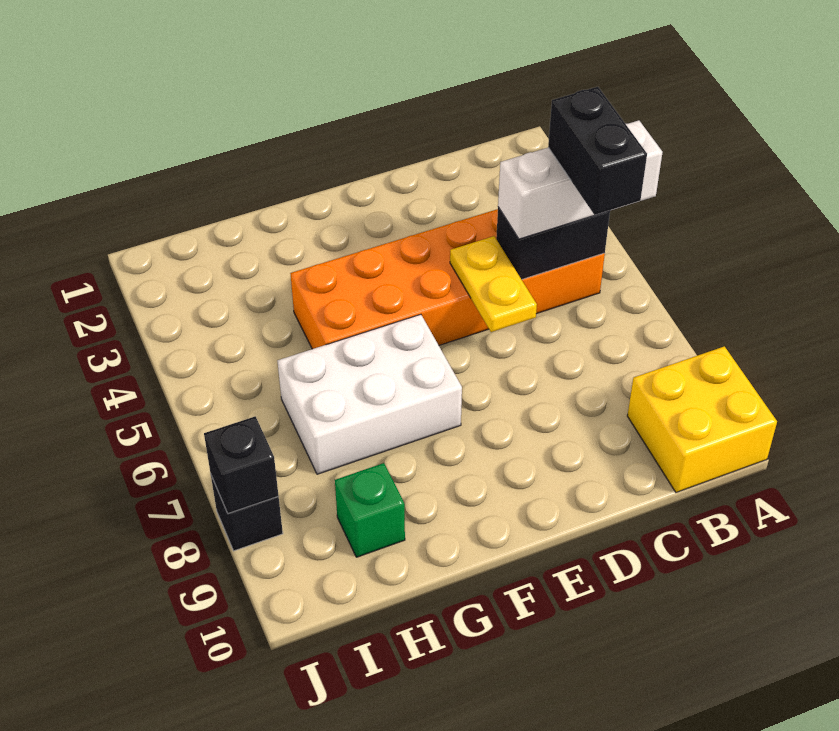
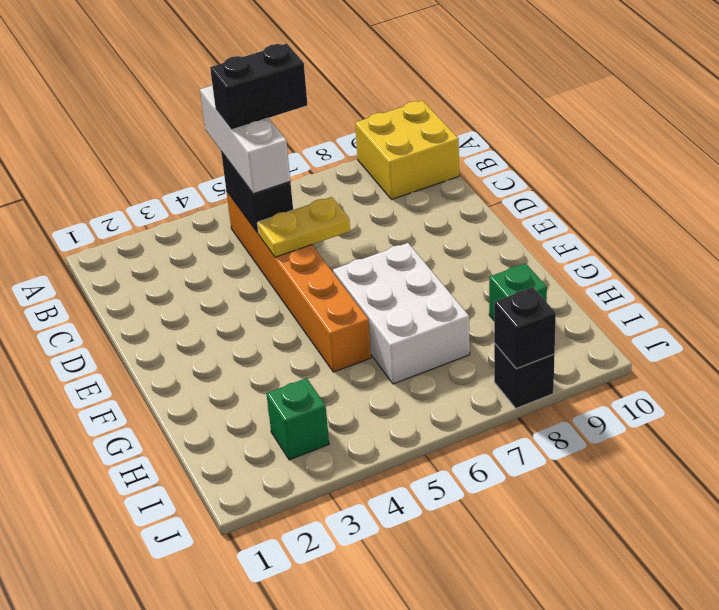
orange 2x6 brick [291,209,605,349] -> orange 1x6 brick [226,191,371,372]
none -> green 1x1 brick [266,378,329,460]

